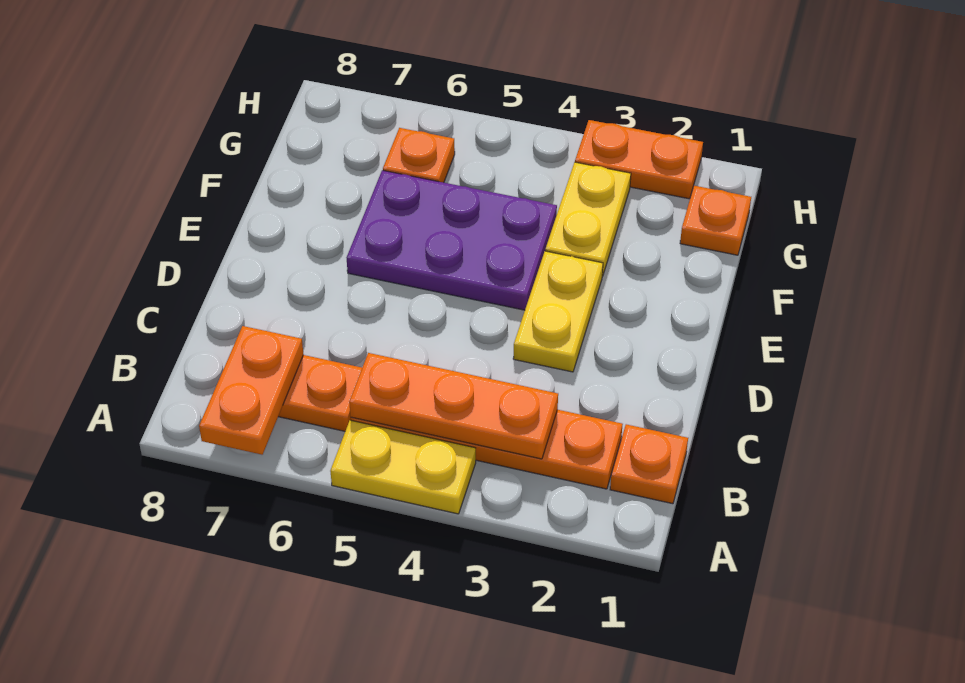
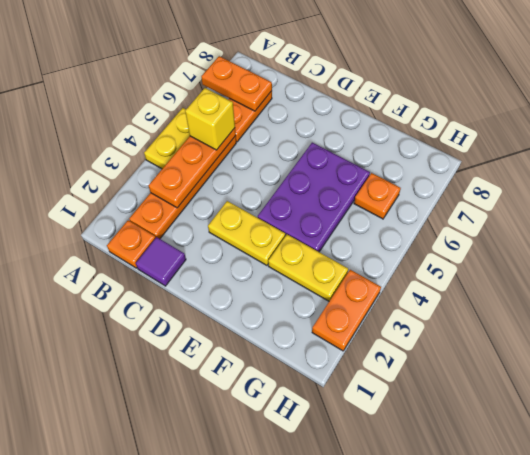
none -> yellow 1x1 brick [185,88,235,150]
none -> purple 1x1 tile [136,237,186,286]
orange 1x1 plate [680,186,751,255] -> none

